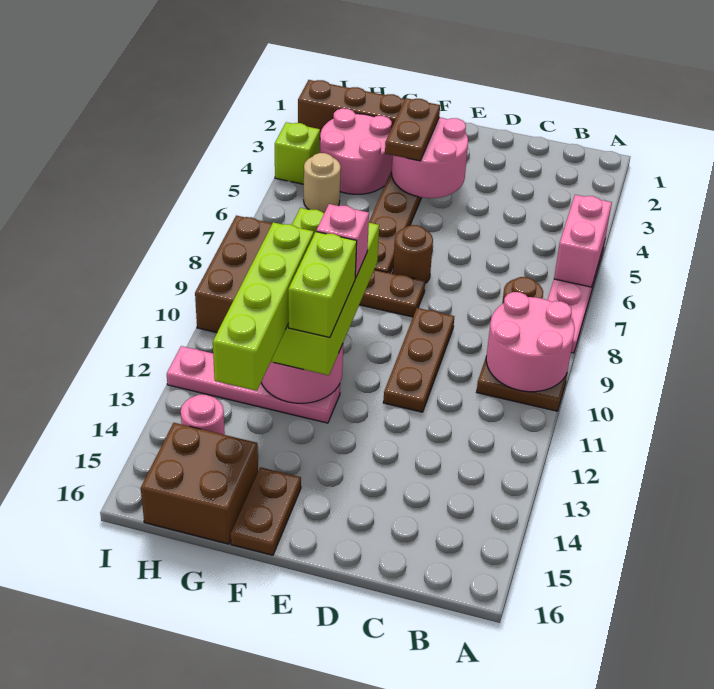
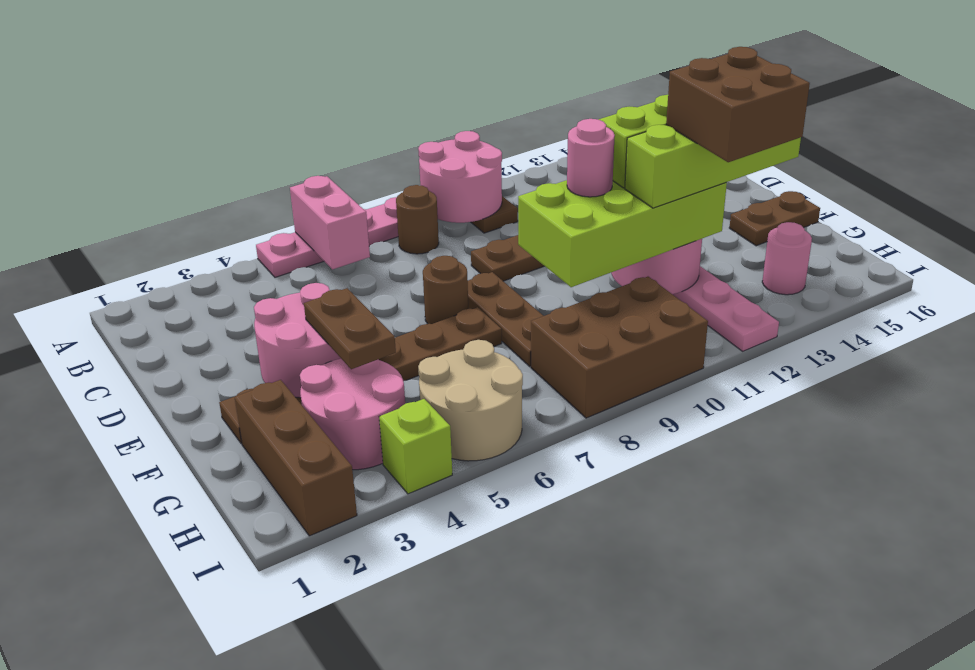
pink 1x2 brick [554,195,612,287] -> pink 1x2 brick turned to [290,176,370,269]
brown 1x2 plate [385,98,440,161] -> brown 1x2 plate turned to [304,288,396,369]
pink 1x1 brick [316,204,369,278] -> pink 1x1 round brick [567,119,615,197]
brown 2x2 brick [141,423,258,544] -> brown 2x2 brick moved to [666,47,810,162]
tan 1x1 round brick [304,153,341,213] -> tan 2x2 round brick [418,340,523,461]

